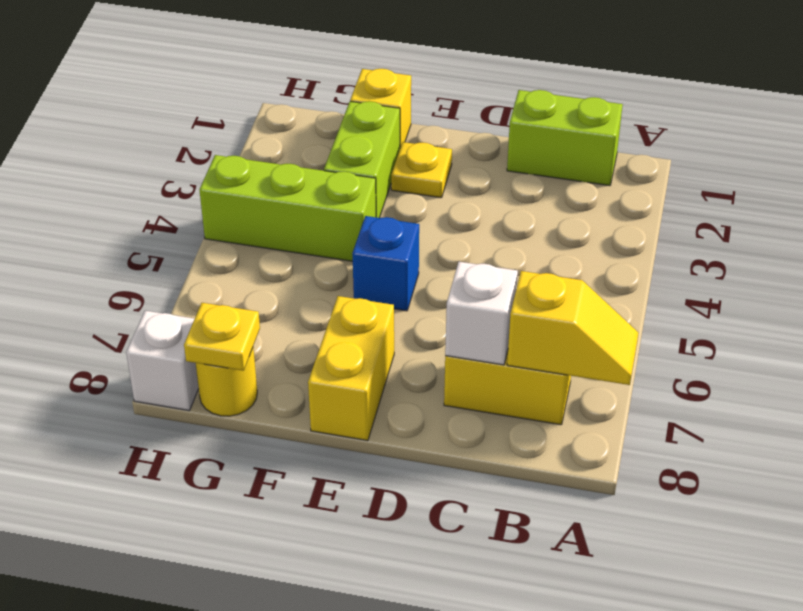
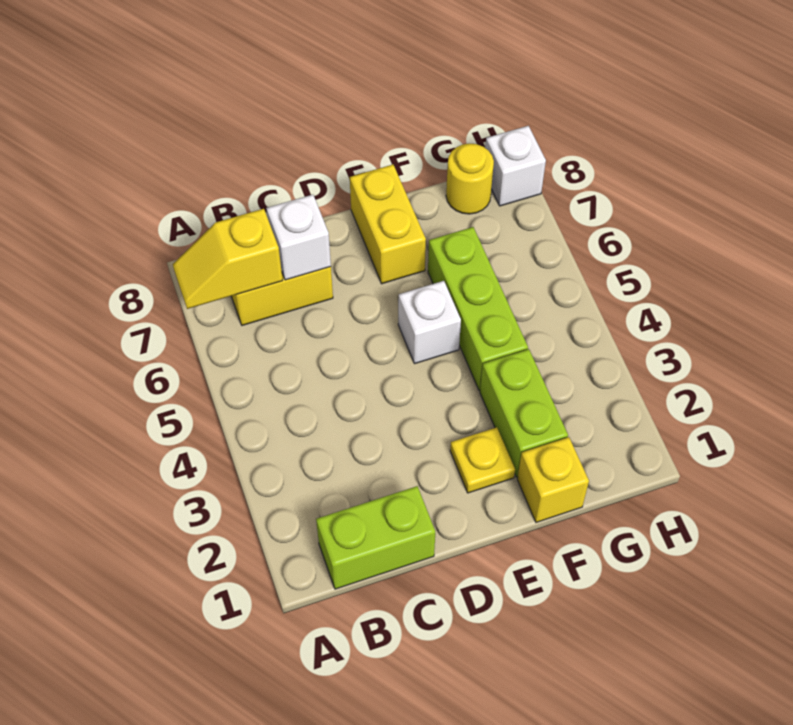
blue 1x1 brick [352,216,419,311] -> white 1x1 brick [398,281,461,364]
lime 1x3 brick [199,155,376,261] -> lime 1x3 brick turned to [428,227,528,391]
yellow 1x1 plate [184,303,260,371] -> none

